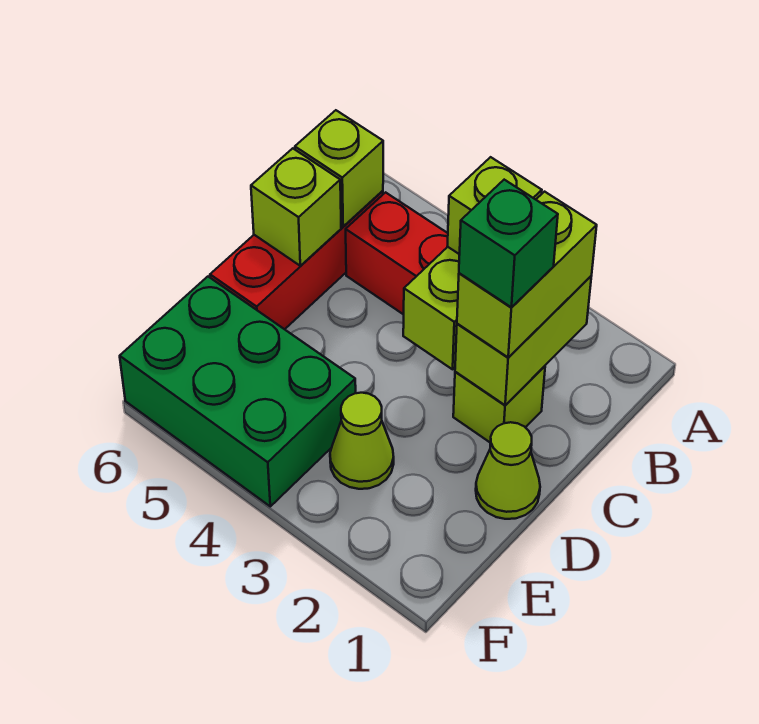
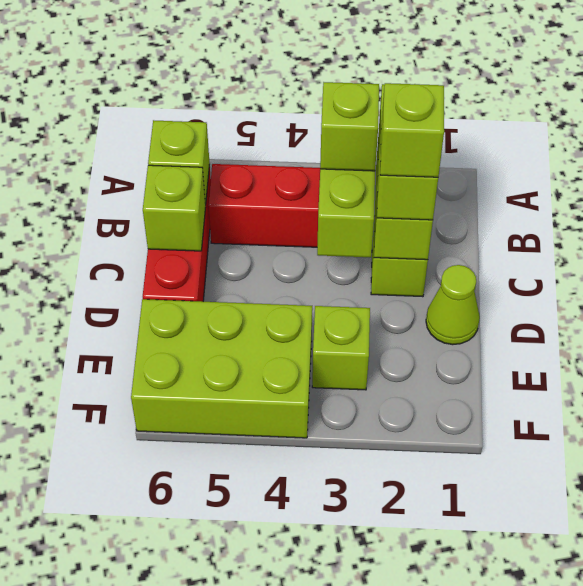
green 1x1 brick [459,180,558,307] -> lime 1x1 brick [380,83,444,177]
lime 1x1 cone [330,393,394,489] -> lime 1x1 brick [312,306,370,390]
green 2x3 brick [120,277,356,506] -> lime 2x3 brick [131,299,312,438]

